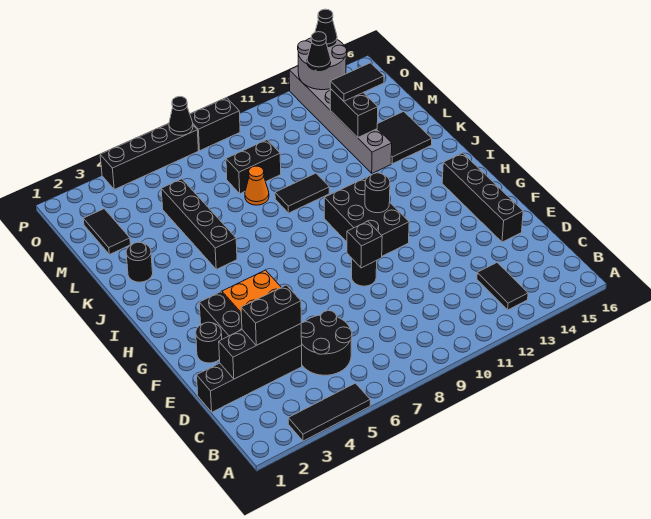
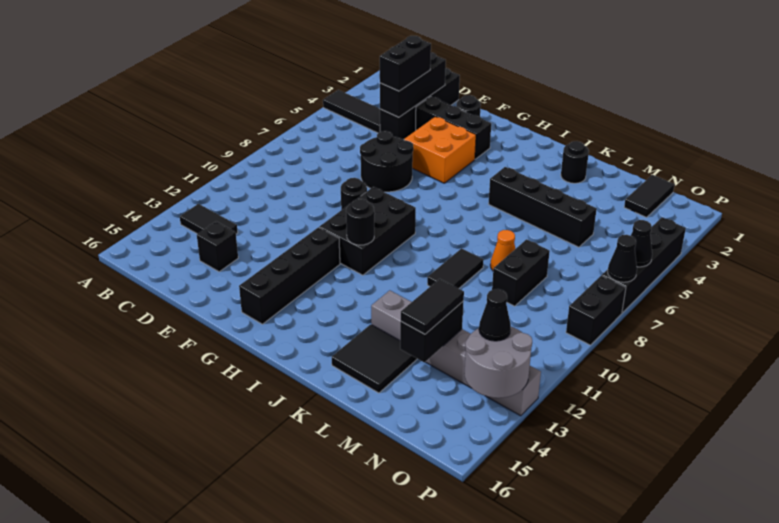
black 1x3 tile [288,383,370,441] -> black 1x3 tile turned to [323,90,380,133]
black 2x2 round brick [301,311,352,375] -> black 2x2 round brick moved to [360,131,413,192]
black 1x4 brick [442,153,523,242] -> black 1x4 brick turned to [239,227,340,324]
black 1x1 brick [347,221,382,268] -> black 1x1 brick moved to [197,221,238,272]
black 2x3 brick [324,178,409,256] -> black 2x3 brick turned to [319,187,416,275]
black 1x2 brick [330,89,378,137] -> black 1x2 brick turned to [400,301,464,362]
black 1x2 tile [83,209,130,255] -> black 1x2 tile turned to [624,175,675,217]
black 1x1 cone [315,9,337,48] -> black 1x1 cone moved to [631,220,652,267]

